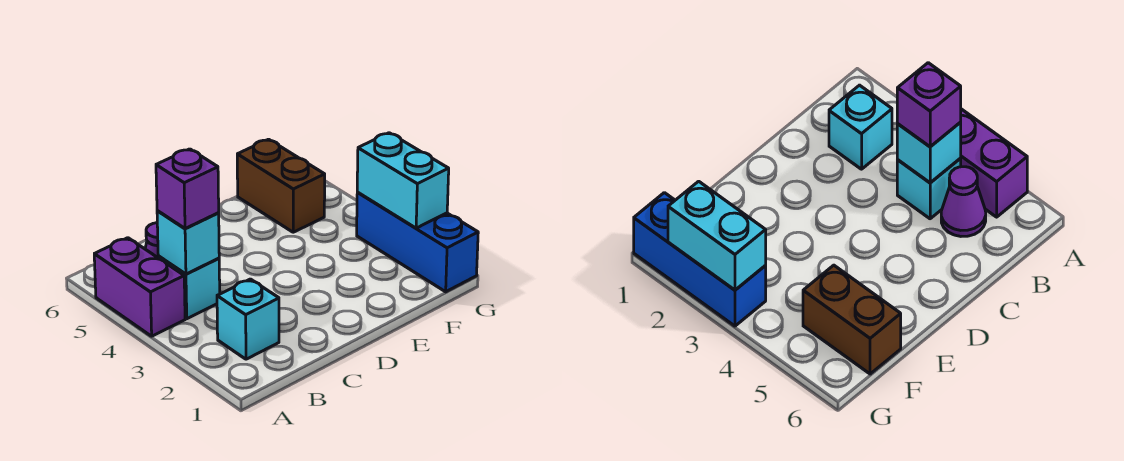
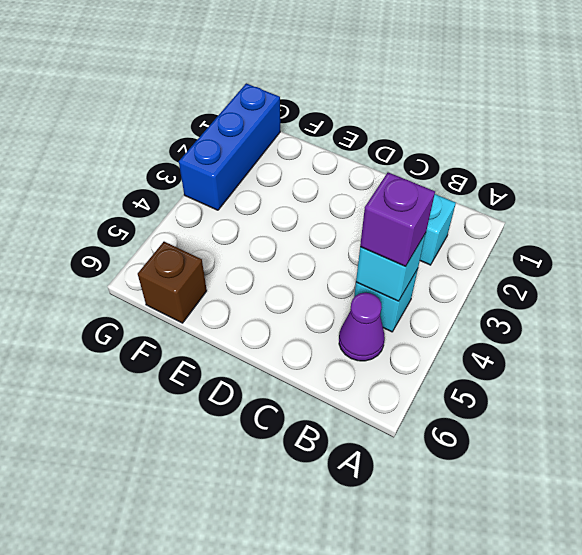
purple 1x2 brick [94,238,185,336] -> none
brown 1x2 brick [237,139,325,232] -> brown 1x1 brick [138,242,207,323]
cyan 1x2 brick [357,133,449,228] -> none

